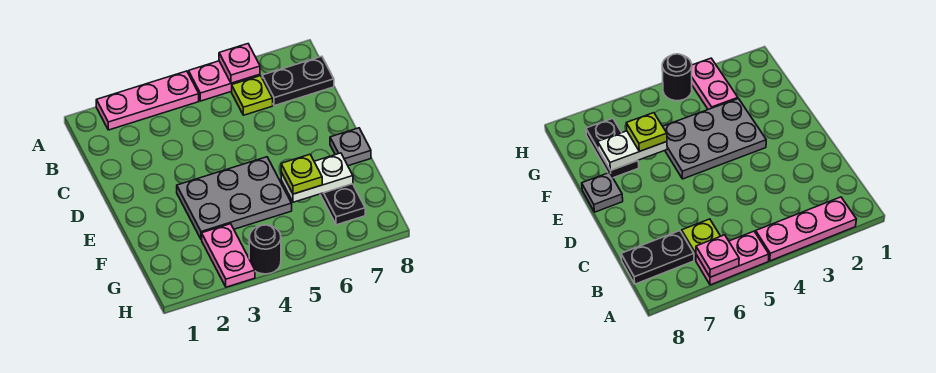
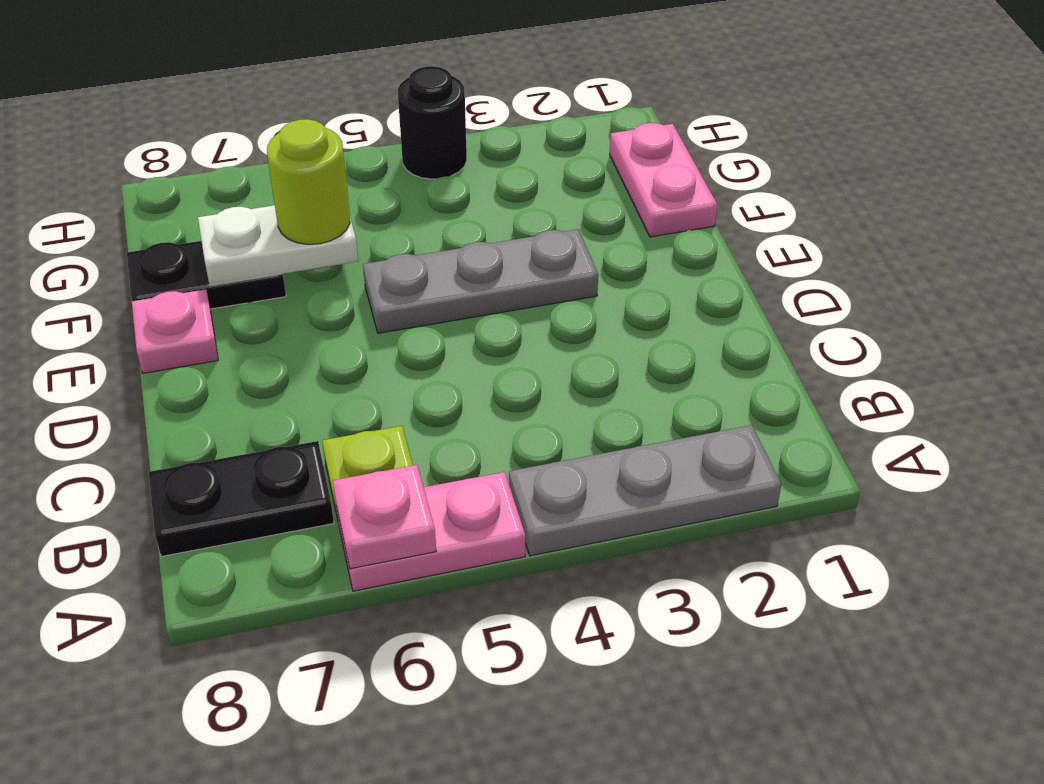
pink 1x3 plate [96,71,199,130] -> grey 1x3 plate [509,425,781,556]
grey 2x3 plate [177,157,292,240] -> grey 1x3 plate [363,229,598,333]
grey 1x1 plate [330,128,371,166] -> pink 1x1 plate [132,289,218,373]
lime 1x1 plate [281,154,322,194] -> lime 1x1 round brick [267,119,350,244]
black 1x2 plate [320,184,365,225] -> black 1x2 plate turned to [127,241,286,309]
pink 1x2 plate [202,224,255,287] -> pink 1x2 plate moved to [610,123,717,237]

